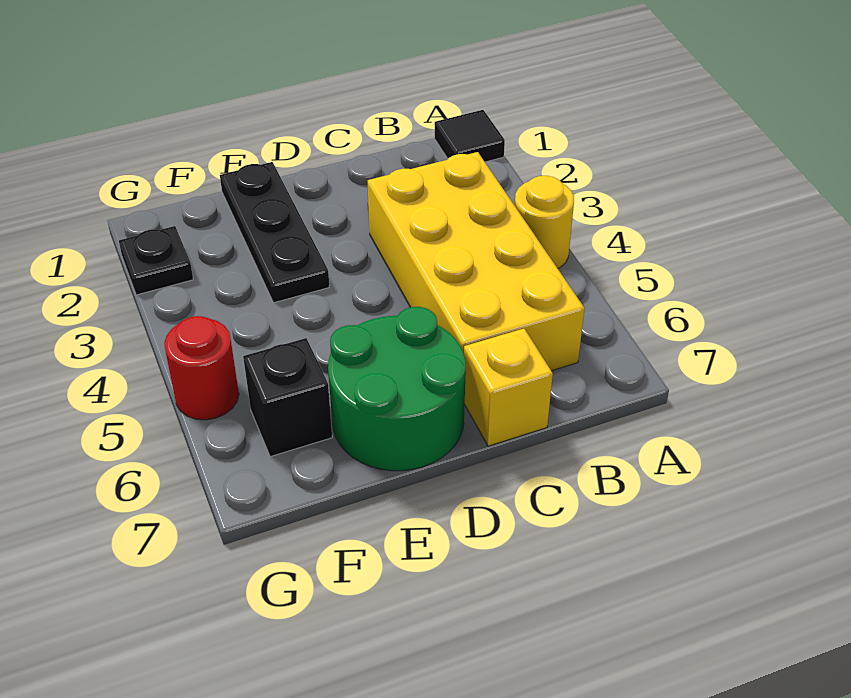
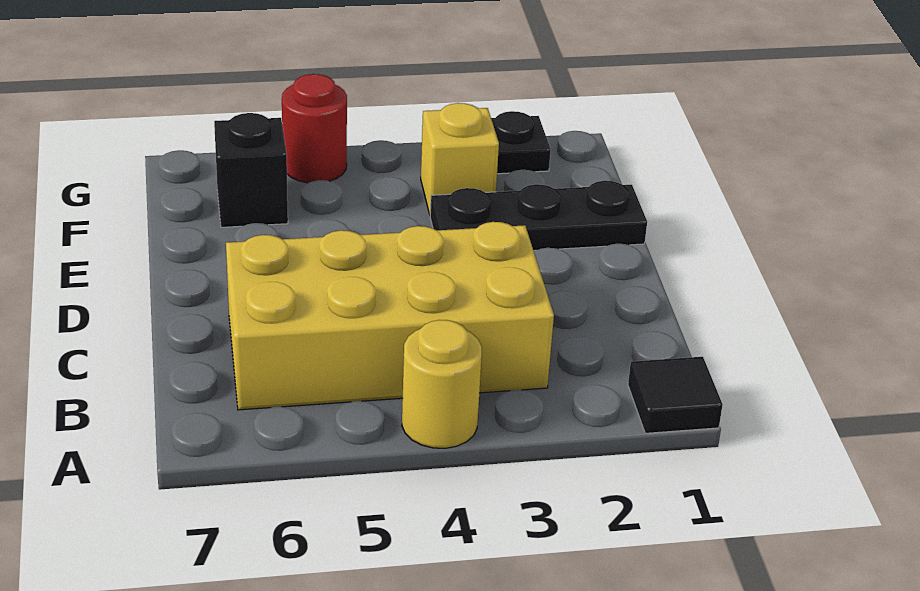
yellow 1x1 brick [464,329,553,446] -> yellow 1x1 brick moved to [421,103,499,215]
green 2x2 round brick [328,307,466,471] -> none

